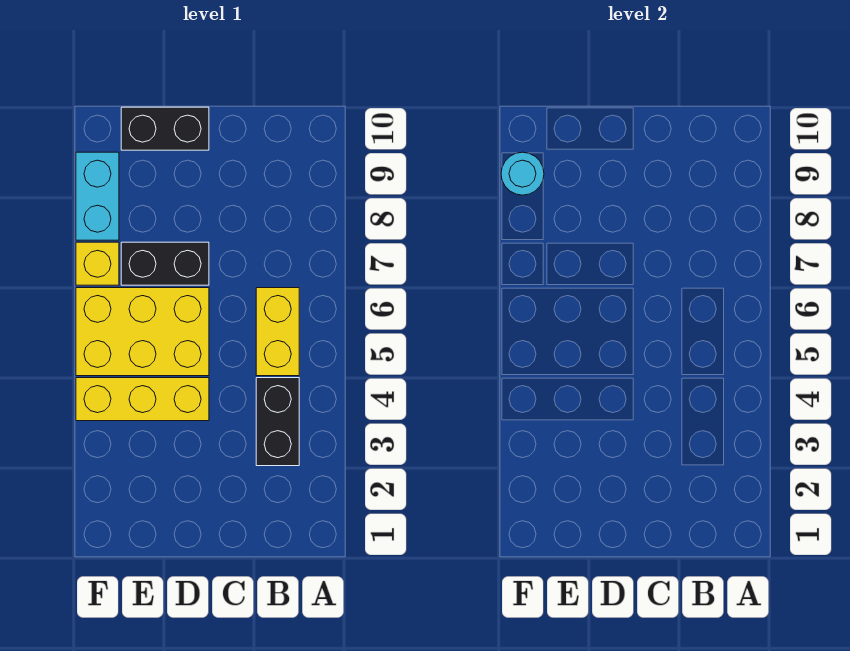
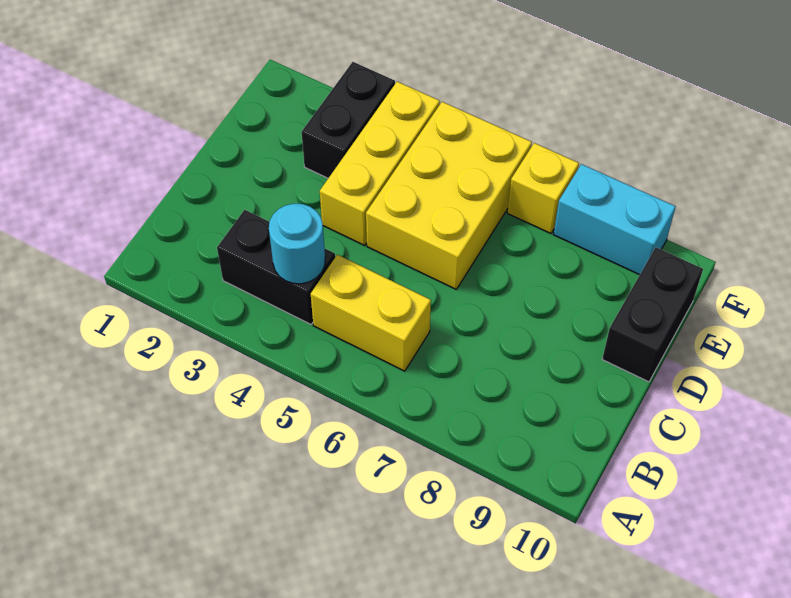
black 1x2 brick [121,242,209,285] -> black 1x2 brick moved to [302,62,395,178]
cyan 1x1 round brick [501,152,544,195] -> cyan 1x1 round brick moved to [269,204,325,284]

